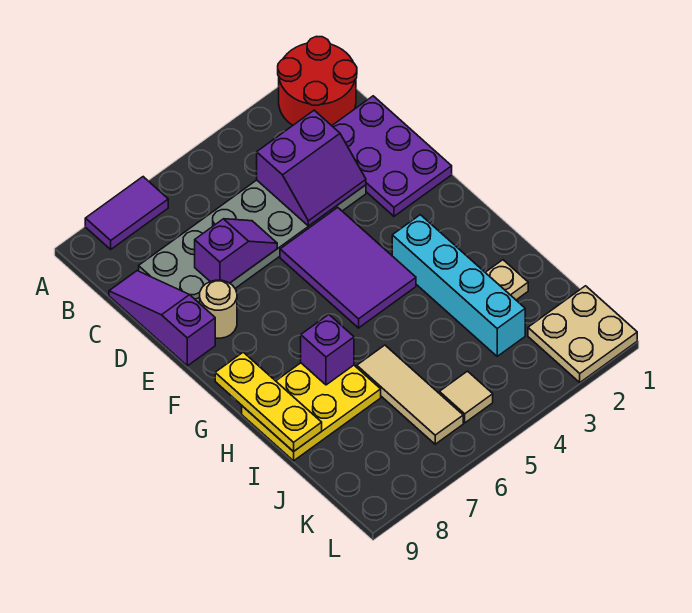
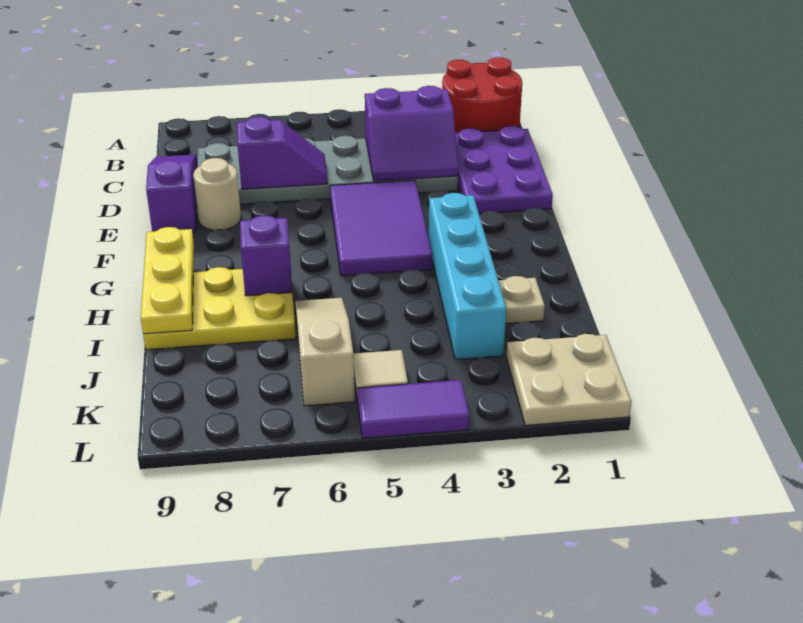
purple 1x2 tile [85,177,168,249] -> purple 1x2 tile moved to [357,380,469,438]
tan 1x3 tile [357,345,463,444] -> tan 1x3 slope [295,298,355,406]

